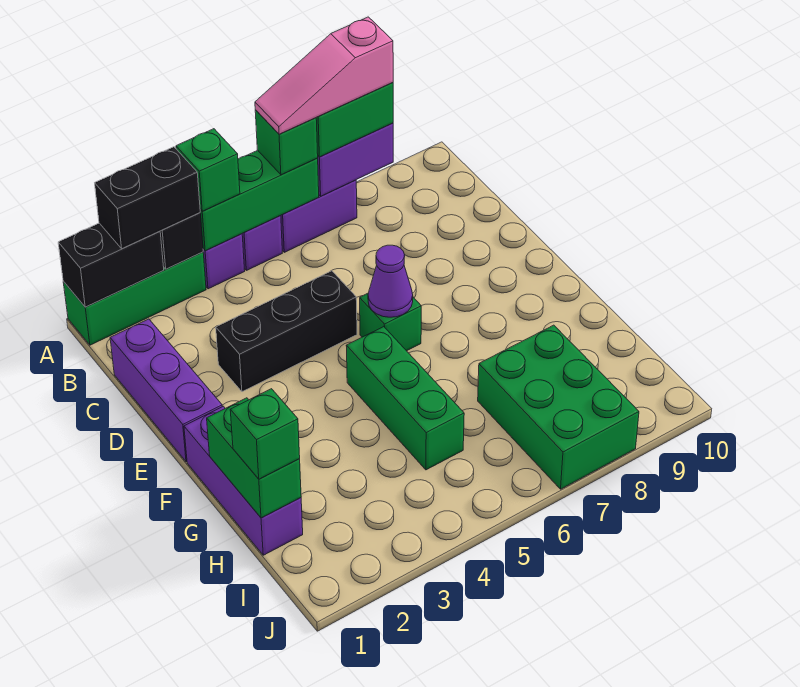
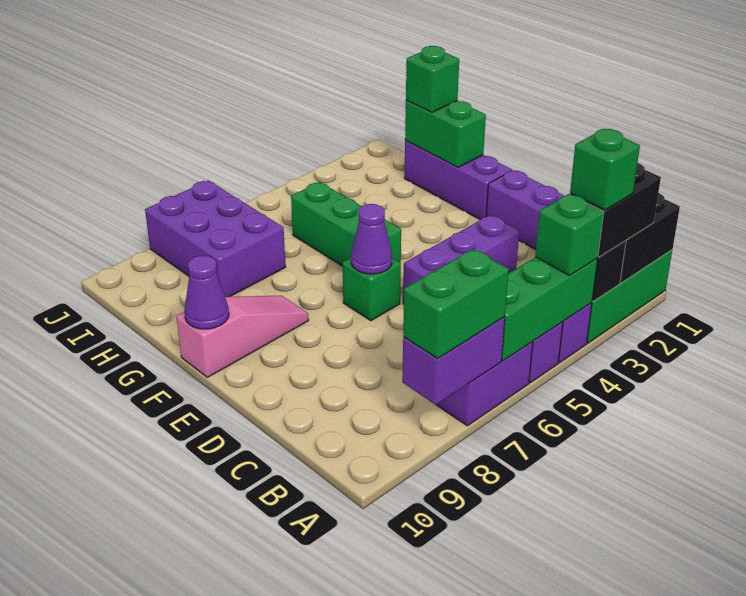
green 1x1 brick [255,110,318,175] -> green 1x1 brick moved to [570,129,640,210]
pink 1x3 slope [255,17,393,134] -> pink 1x3 slope moved to [177,296,309,377]
black 1x3 brick [216,271,357,392] -> purple 1x3 brick [403,215,519,304]
none -> purple 1x1 cone [184,255,229,329]
green 2x3 brick [478,325,639,489] -> purple 2x3 brick [145,180,286,297]

